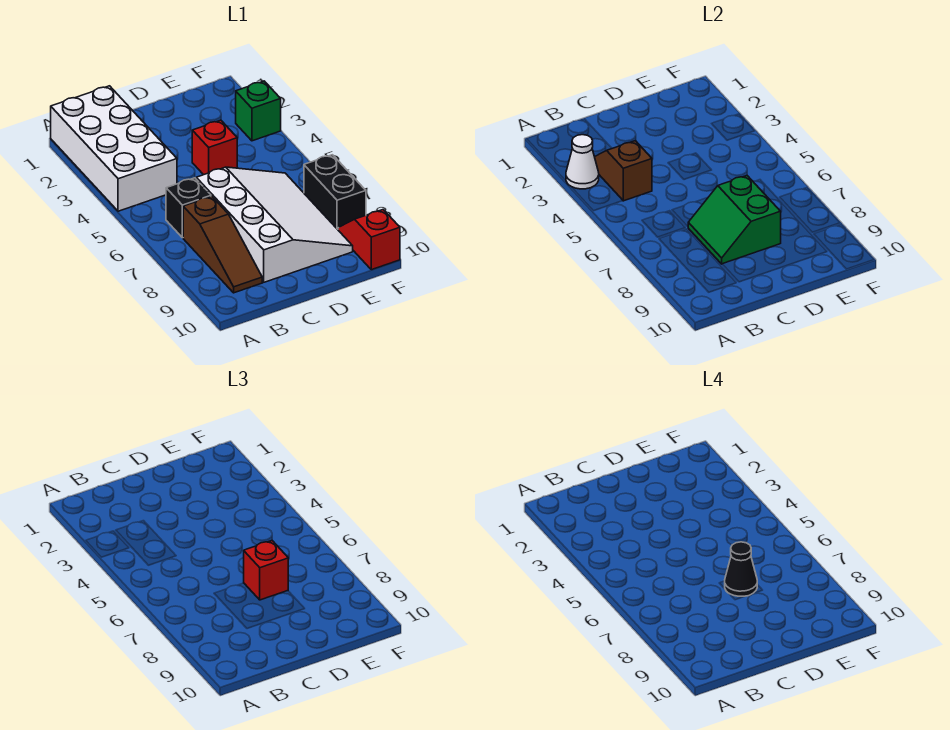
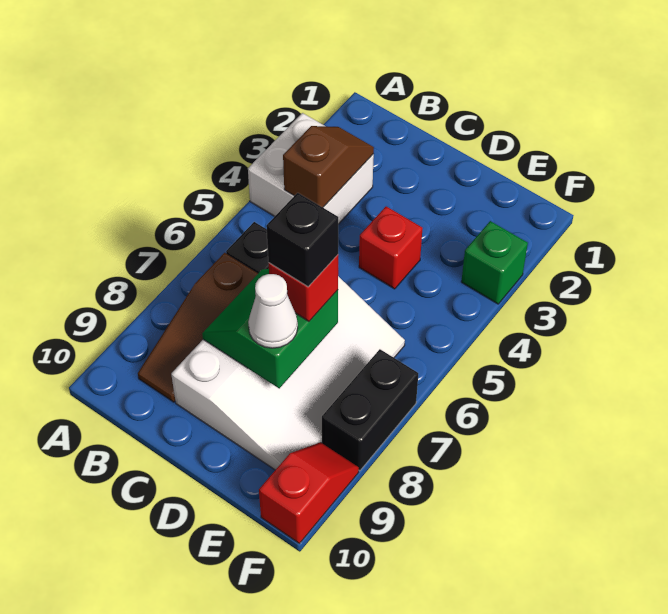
white 2x4 brick [51,86,177,211] -> white 2x2 brick [248,113,374,224]
white 1x1 cone [566,135,599,189] -> white 1x1 cone moved to [248,274,298,348]
black 1x1 cone [725,542,757,596] -> black 1x1 brick [266,193,338,287]

